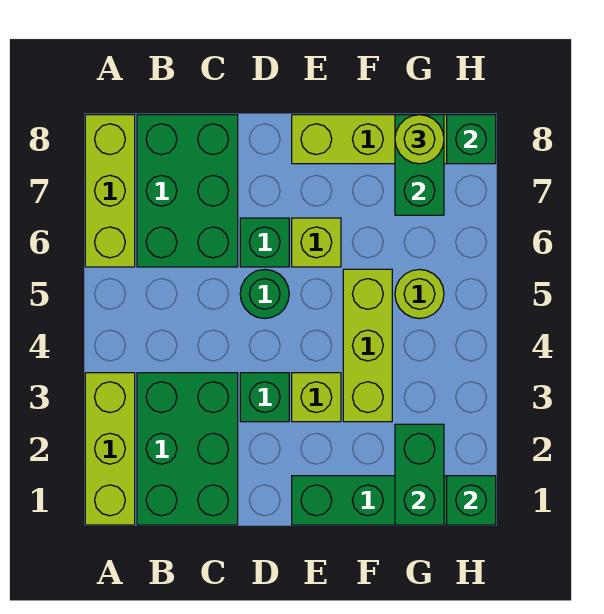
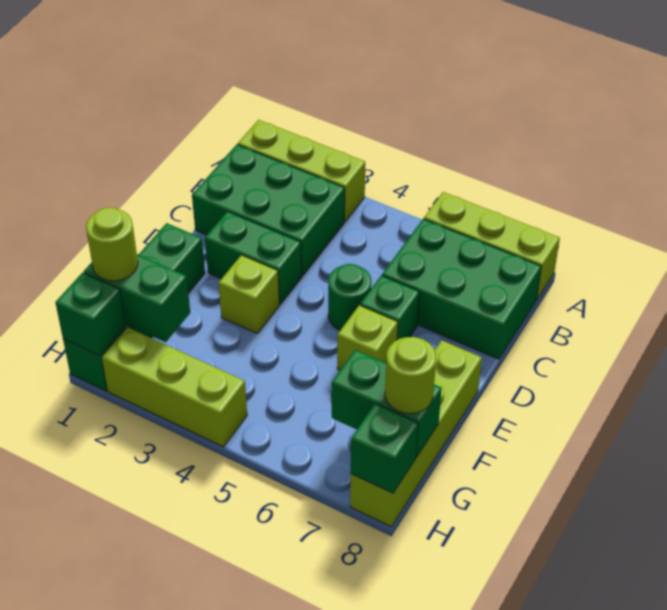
green 1x1 brick [240,373,289,422] -> green 1x2 brick [205,211,302,304]
lime 1x3 brick [343,269,392,422] -> lime 1x3 brick moved to [102,327,247,447]
lime 1x1 round brick [395,269,444,319] -> lime 1x1 round brick moved to [86,208,138,281]

